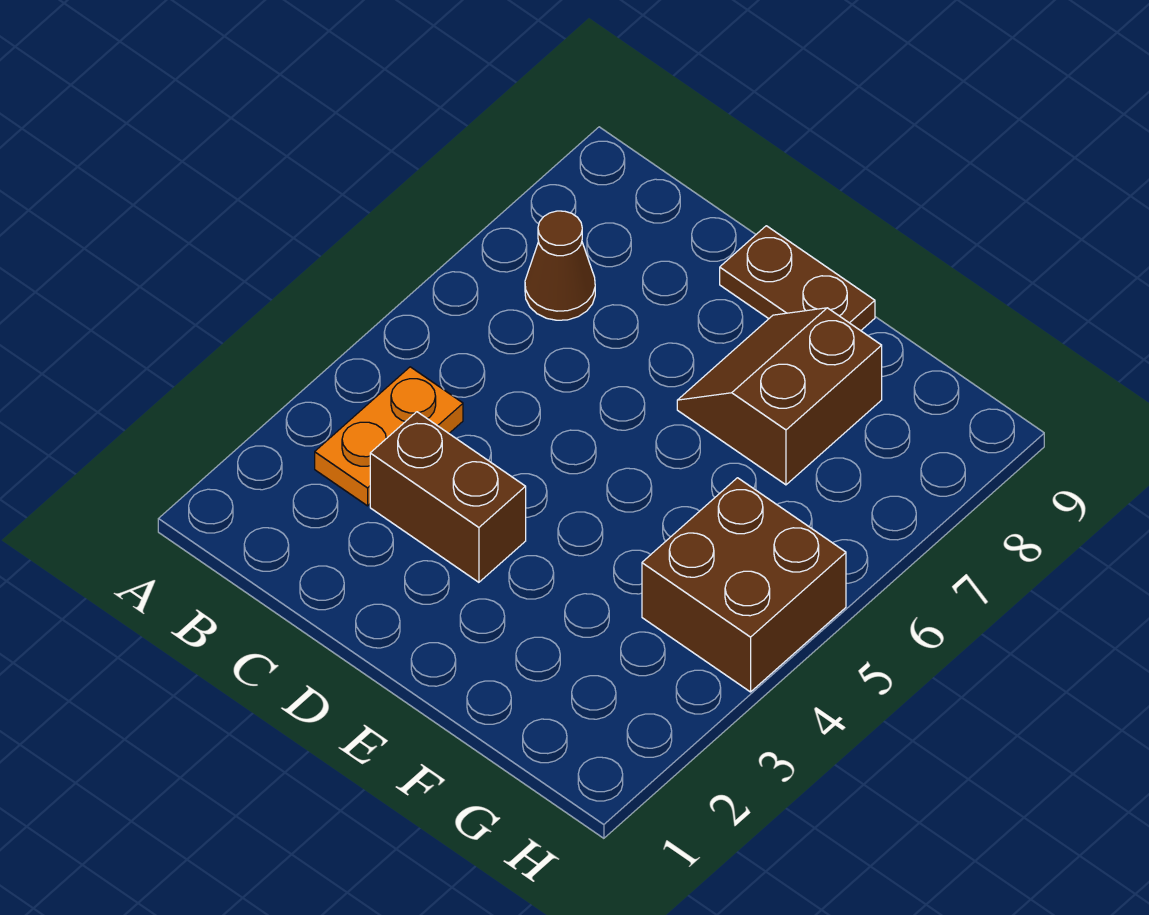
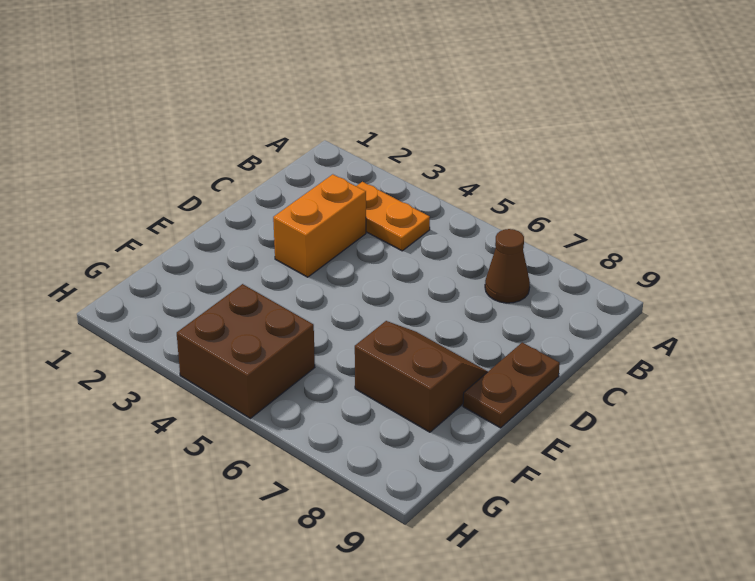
brown 1x2 brick [370,412,526,582] -> orange 1x2 brick [273,174,366,277]

